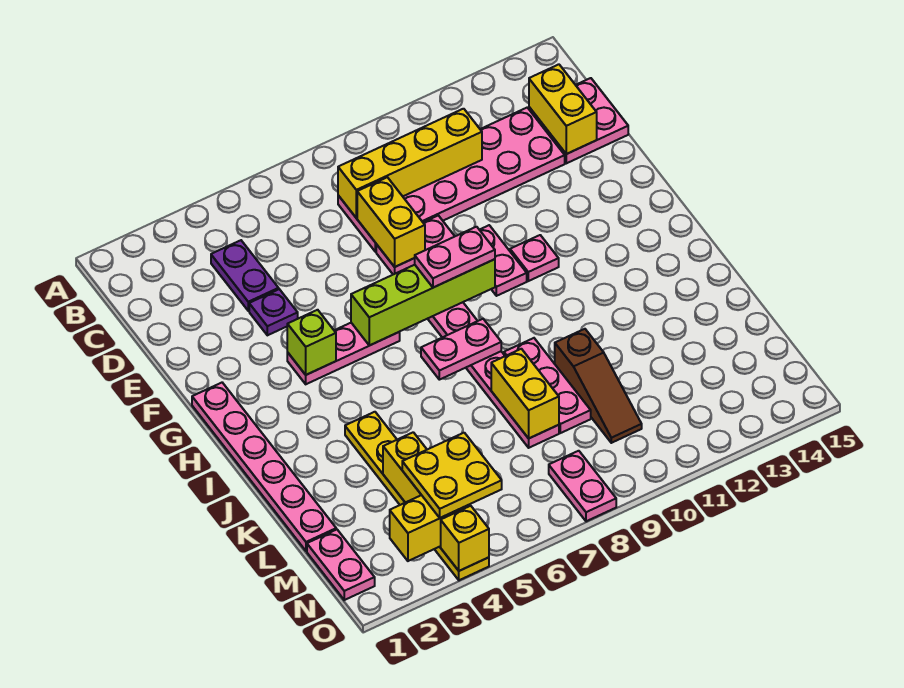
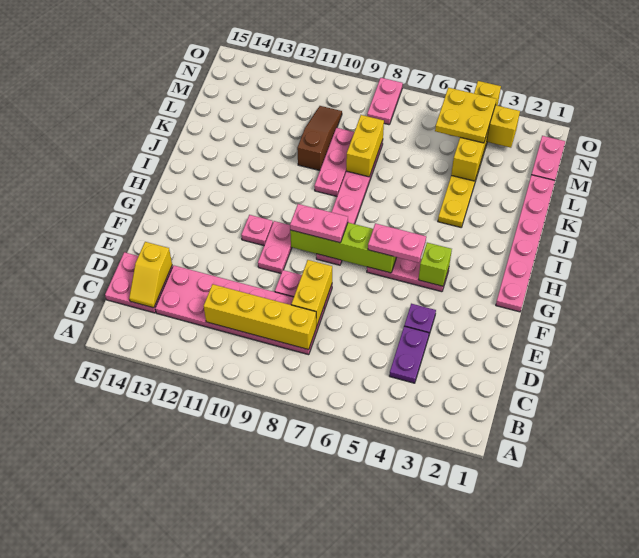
yellow 1x2 brick [529,64,597,154] -> yellow 1x2 slope [129,242,172,308]
pink 1x2 plate [421,319,501,380] -> pink 1x2 plate moved to [368,223,426,263]

